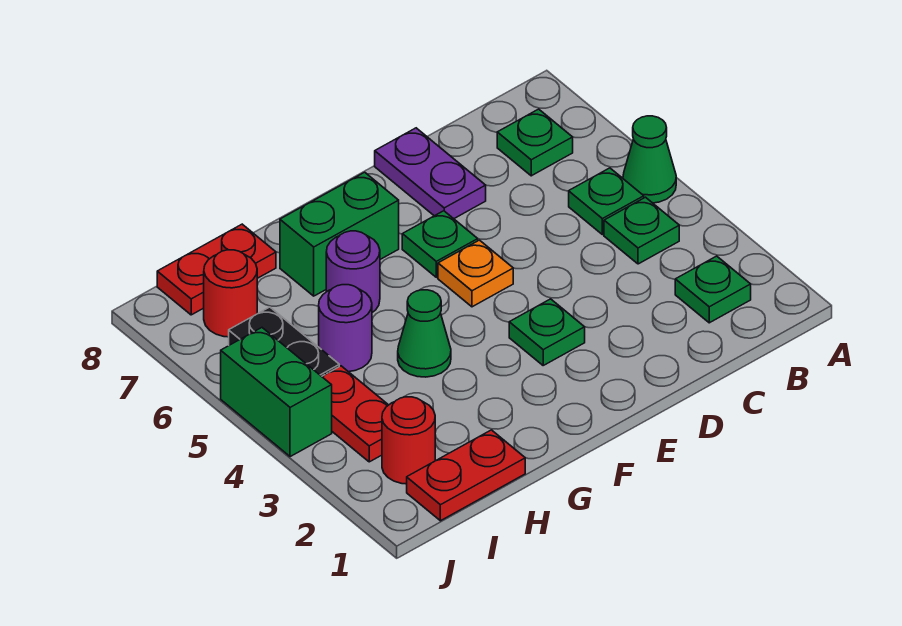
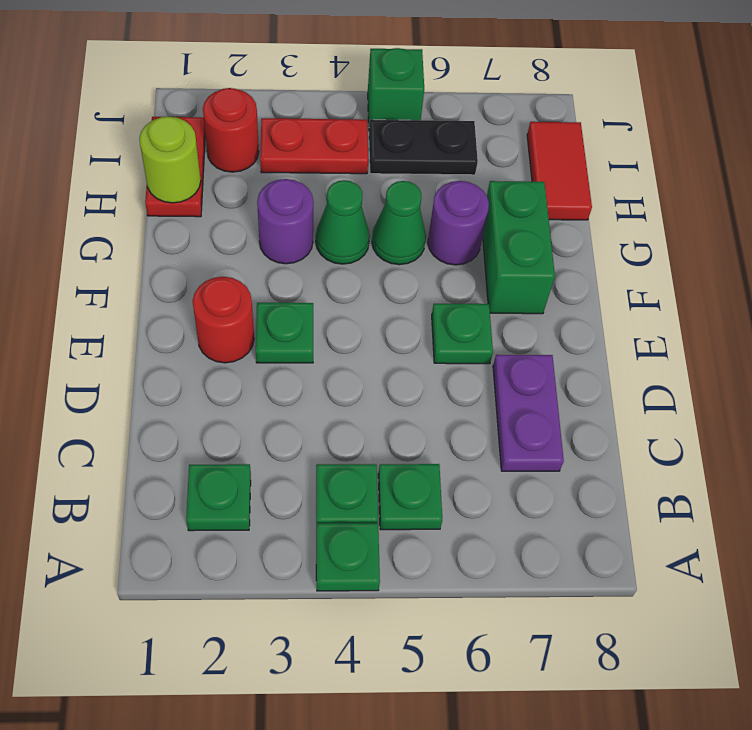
green 1x1 cone [623,116,676,203] -> green 1x1 cone moved to [372,181,426,265]
green 1x1 plate [497,109,573,176] -> green 1x1 plate moved to [316,523,380,591]
purple 1x2 plate [375,128,486,219] -> purple 1x2 plate turned to [493,355,564,471]
orange 1x1 plate [438,240,513,307] -> none
none -> lime 1x1 round brick [139,116,201,203]
purple 1x1 round brick [319,285,372,372] -> purple 1x1 round brick moved to [257,179,314,264]
red 1x2 plate [157,224,276,315] -> red 1x2 tile [527,122,592,220]
red 1x1 round brick [204,250,257,337] -> red 1x1 round brick moved to [193,277,254,363]
green 1x2 brick [221,328,332,457] -> green 1x1 brick [368,48,424,123]

